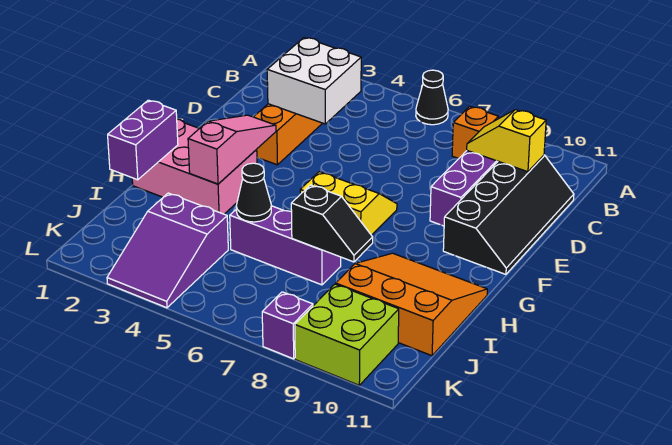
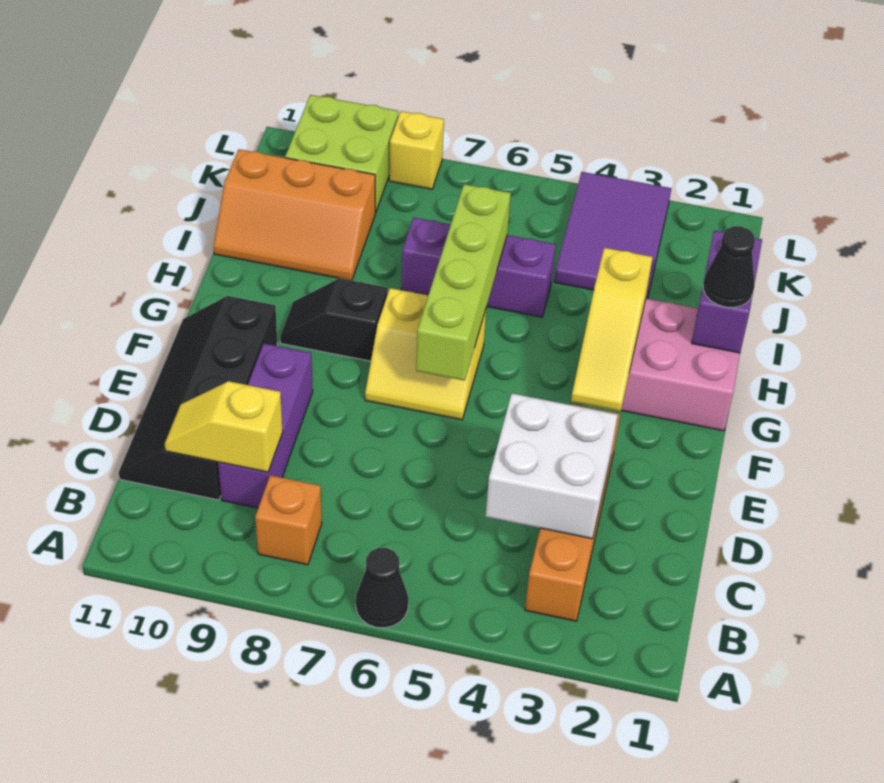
yellow 1x2 slope [467,110,546,172] -> yellow 1x2 slope turned to [165,381,283,472]
pink 1x3 slope [188,115,276,184] -> yellow 1x3 slope [571,248,653,411]
none -> lime 1x4 brick [416,184,511,381]
orange 3x3 slope [336,253,487,356] -> orange 2x3 slope [214,149,375,281]
black 1x1 cone [236,163,271,222] -> black 1x1 cone moved to [703,226,755,308]
black 1x2 slope [291,185,373,262] -> black 1x2 slope moved to [280,278,387,361]
purple 2x3 slope [107,193,228,308] -> purple 2x3 tile [554,172,671,299]
purple 1x1 brick [262,292,313,359] -> yellow 1x1 brick [389,111,444,189]

